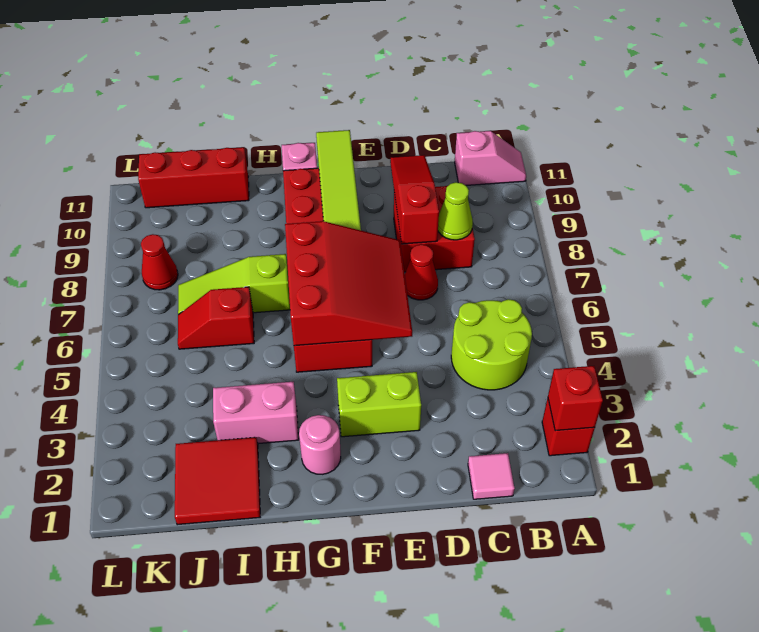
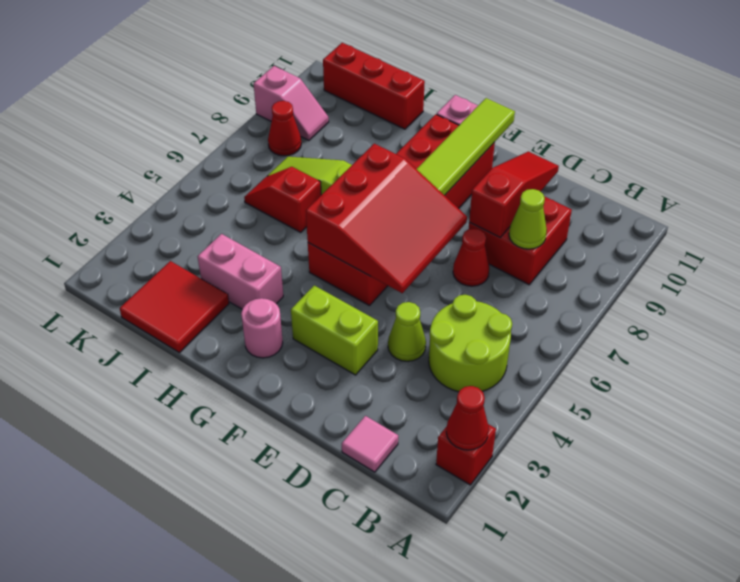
red 1x1 brick [548,366,603,431] -> red 1x1 cone [446,386,489,450]
pink 1x2 slope [455,131,526,185] -> pink 1x2 slope moved to [254,66,329,140]
none -> lime 1x1 cone [388,302,426,361]

